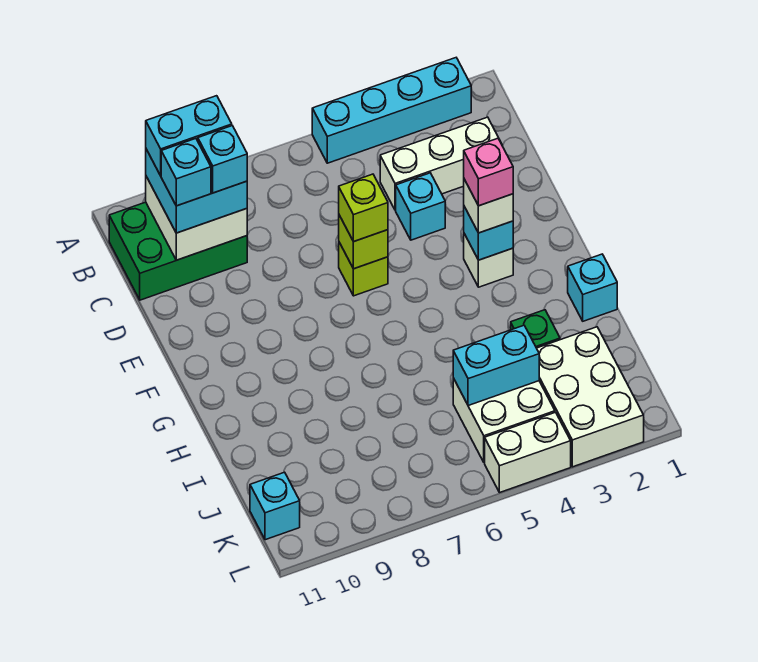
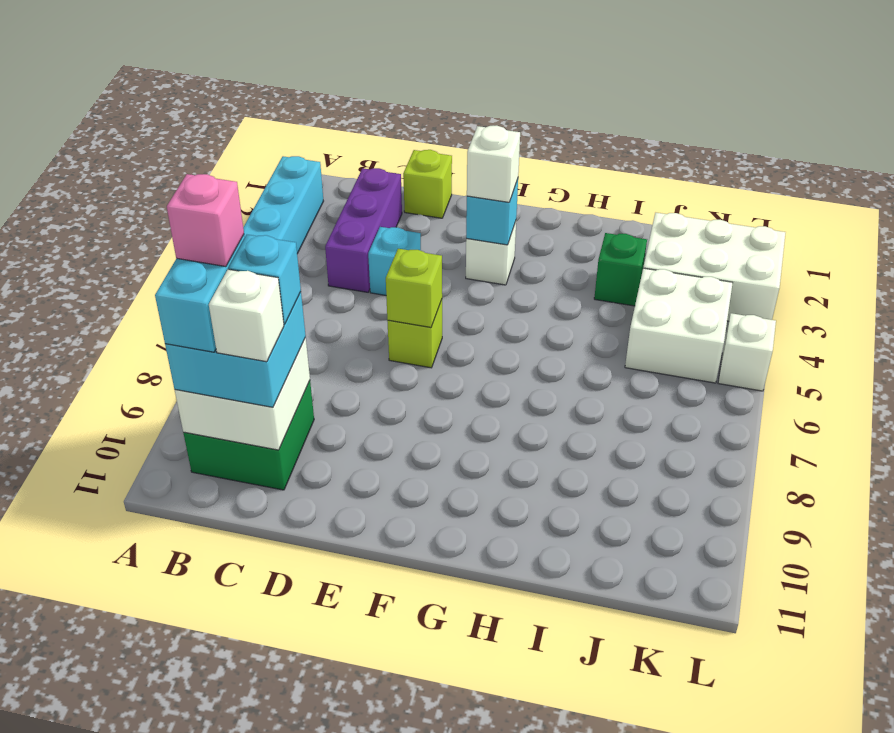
green 2x3 brick [109,202,247,300] -> green 2x2 brick [184,381,314,490]
white 1x3 brick [380,117,503,210] -> purple 1x3 brick [325,168,402,292]
cyan 1x1 brick [161,139,211,206] -> white 1x1 brick [209,269,284,362]
lime 1x1 brick [339,174,388,242] -> lime 1x1 brick moved to [403,150,452,218]
pink 1x1 brick [464,138,513,206] -> pink 1x1 brick moved to [167,174,244,267]
cyan 1x1 brick [568,254,617,321] -> none
cyan 1x2 brick [453,325,539,406] -> none
cyan 1x1 brick [250,472,300,540] -> none
white 1x2 brick [485,412,571,493] -> white 1x1 brick [718,313,776,391]

